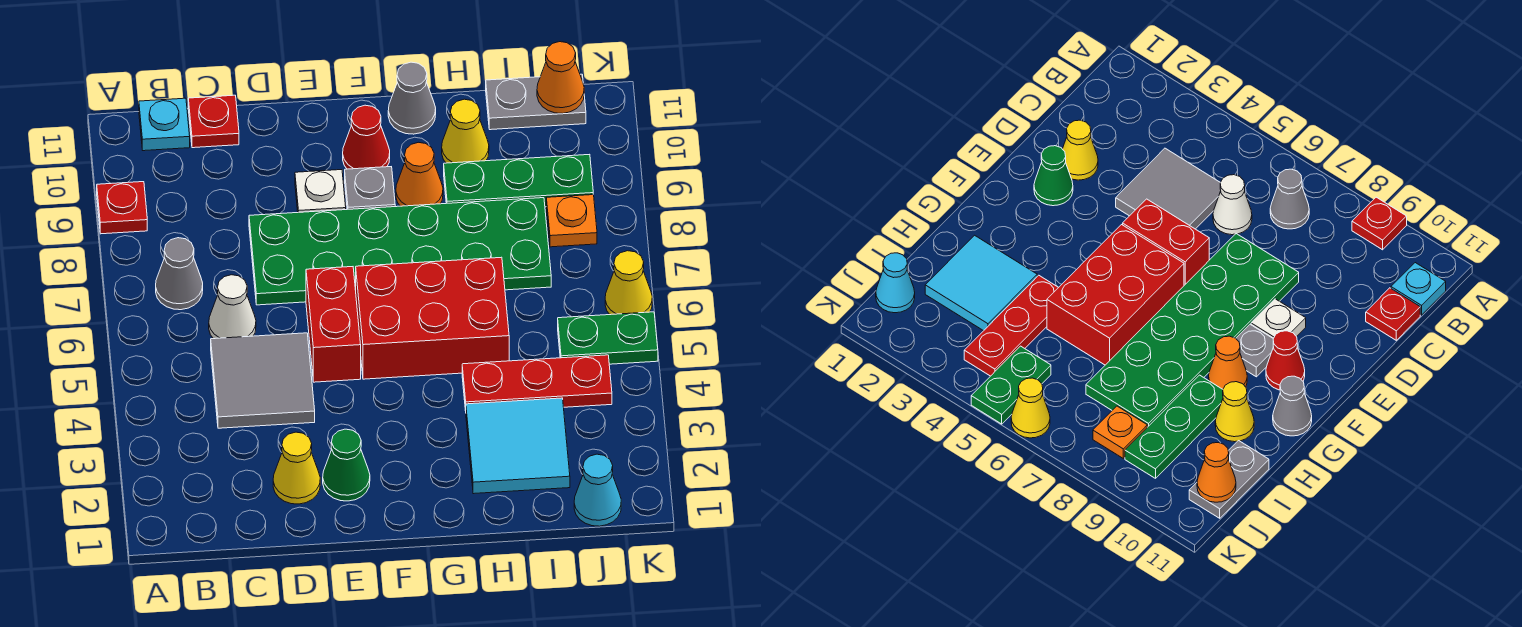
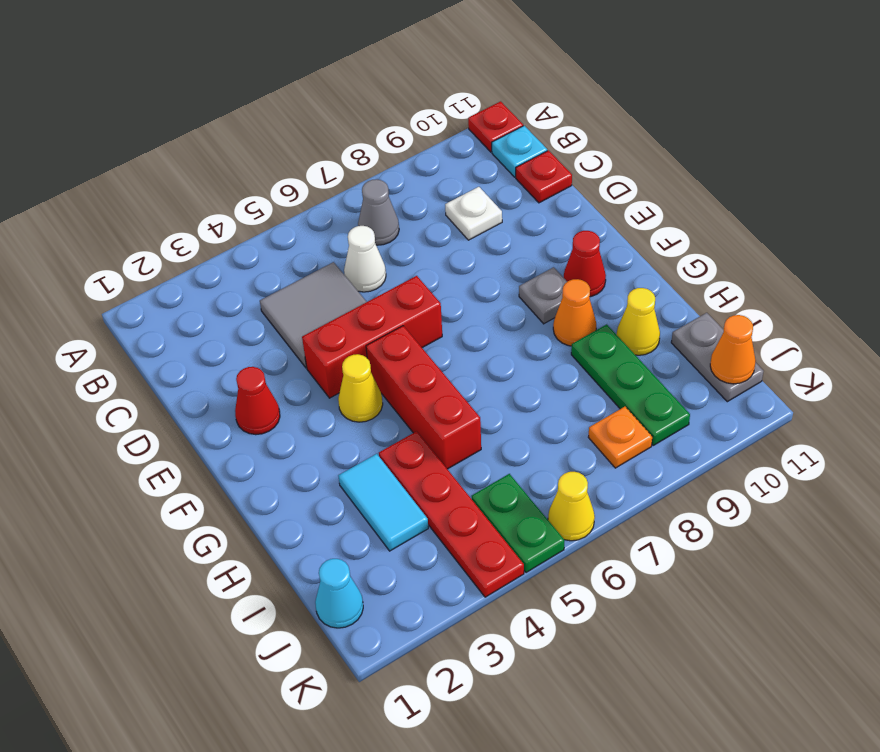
red 1x1 plate [97,182,147,234] -> red 1x1 plate moved to [468,101,523,152]
yellow 1x1 cone [273,432,320,504] -> yellow 1x1 cone moved to [338,354,383,422]
green 2x6 plate [249,198,551,305] -> none
green 1x1 cone [323,429,370,501] -> red 1x1 cone [235,367,280,435]
red 1x2 brick [306,267,361,382] -> red 1x3 brick [302,276,442,398]
white 1x1 plate [295,170,346,212] -> white 1x1 plate moved to [445,187,502,240]
red 2x3 brick [355,257,509,379] -> red 1x3 brick [366,326,481,469]
grey 1x1 cone [388,62,436,134] -> none
cyan 2x2 tile [466,398,570,494] -> cyan 1x2 tile [338,454,428,551]
red 1x3 plate [462,355,612,411] -> red 1x4 plate [379,431,524,597]

